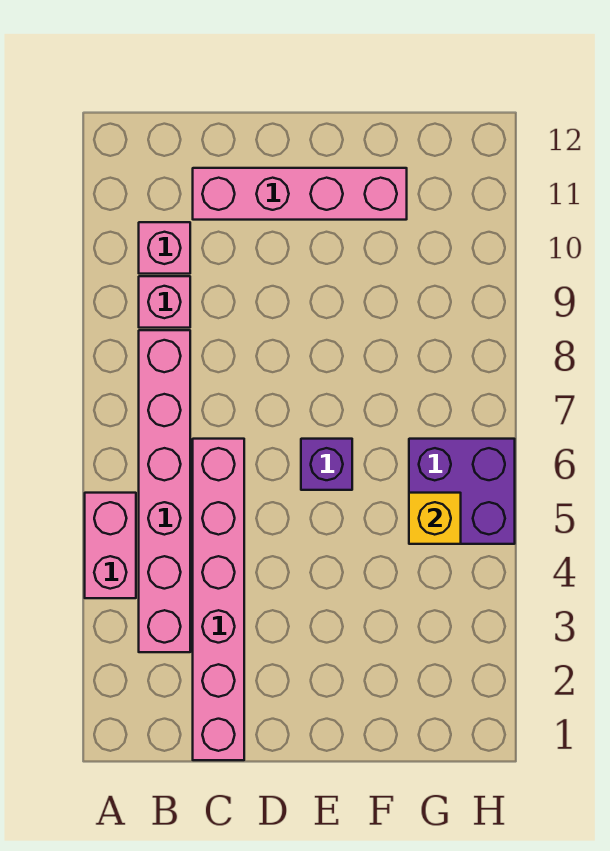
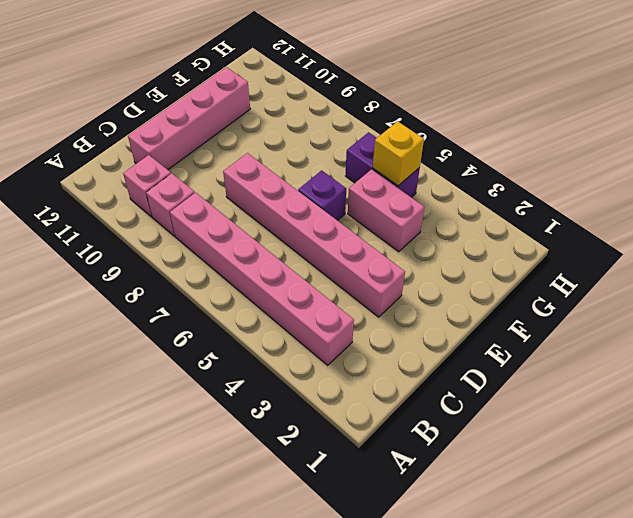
pink 1x2 brick [85,493,136,598] -> pink 1x2 brick moved to [348,170,424,252]
pink 1x6 brick [193,439,244,760] -> pink 1x6 brick moved to [223,153,405,317]
purple 2x2 brick [409,439,515,544] -> purple 1x2 brick [346,132,420,197]

